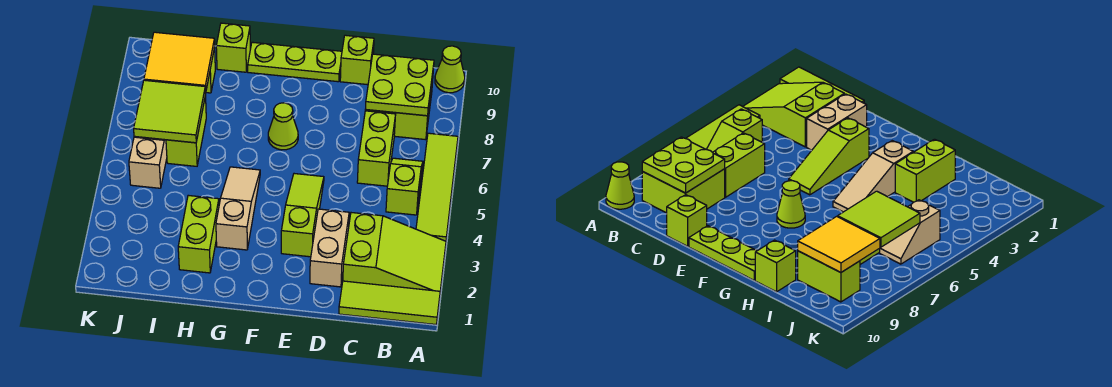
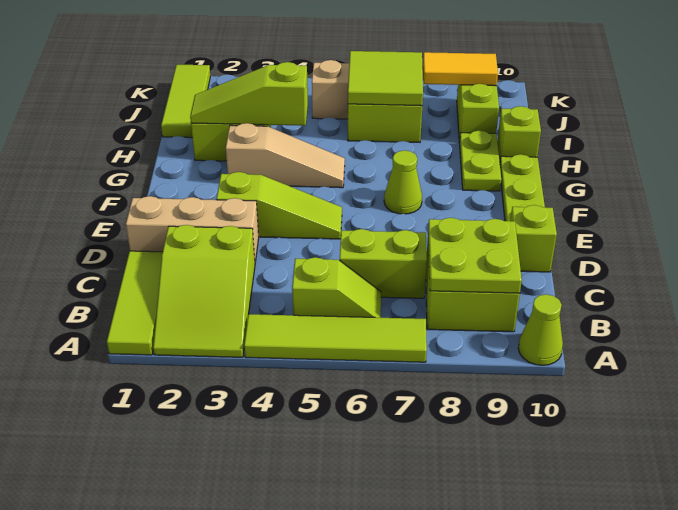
tan 1x2 brick [310,209,349,287] -> tan 1x3 brick [126,196,259,262]
none -> lime 1x2 plate [460,131,501,191]
none -> lime 1x3 slope [190,62,308,126]
none -> lime 1x3 tile [161,65,210,138]
yellow 2x2 tile [144,32,215,93] -> yellow 1x2 tile [423,52,498,86]

